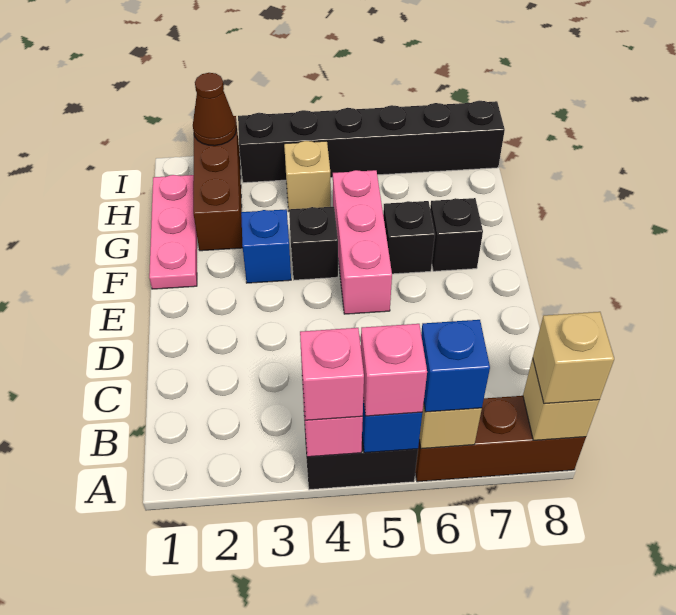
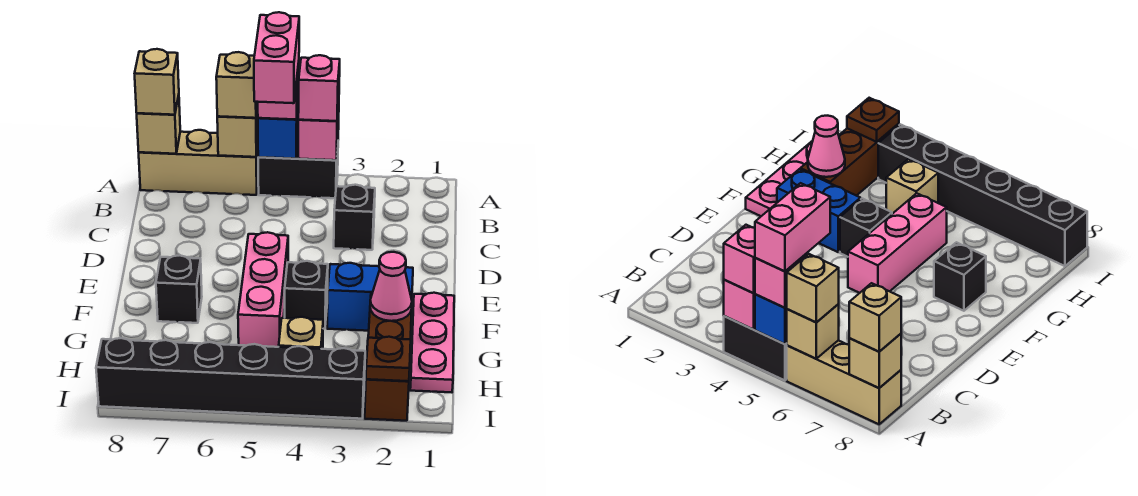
none -> pink 1x2 brick [254,12,299,103]
brown 1x3 brick [415,396,586,482] -> tan 1x3 brick [139,130,258,195]
blue 1x1 brick [421,320,490,412] -> tan 1x1 brick [216,52,258,118]
blue 1x1 brick [241,209,291,283] -> blue 1x2 brick [327,263,413,331]
black 1x1 brick [383,201,435,274] -> black 1x1 brick moved to [334,185,375,250]
none -> pink 1x1 cone [370,252,412,321]
brown 1x1 cone [193,73,236,146] -> brown 1x1 plate [366,337,411,381]

